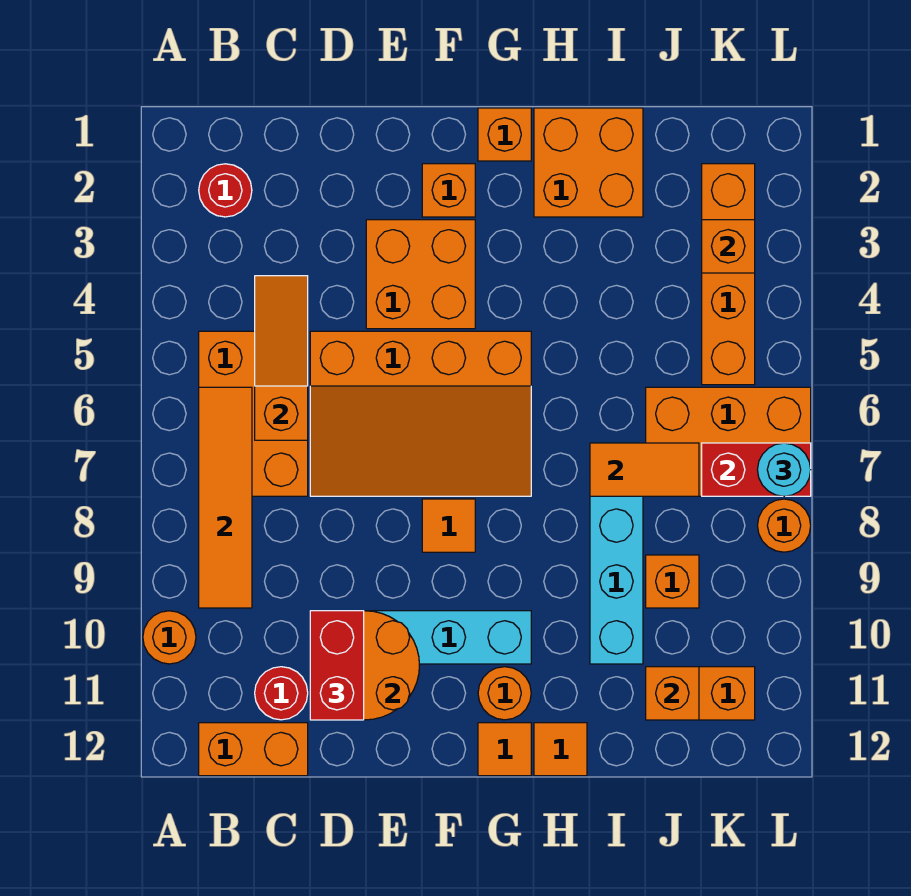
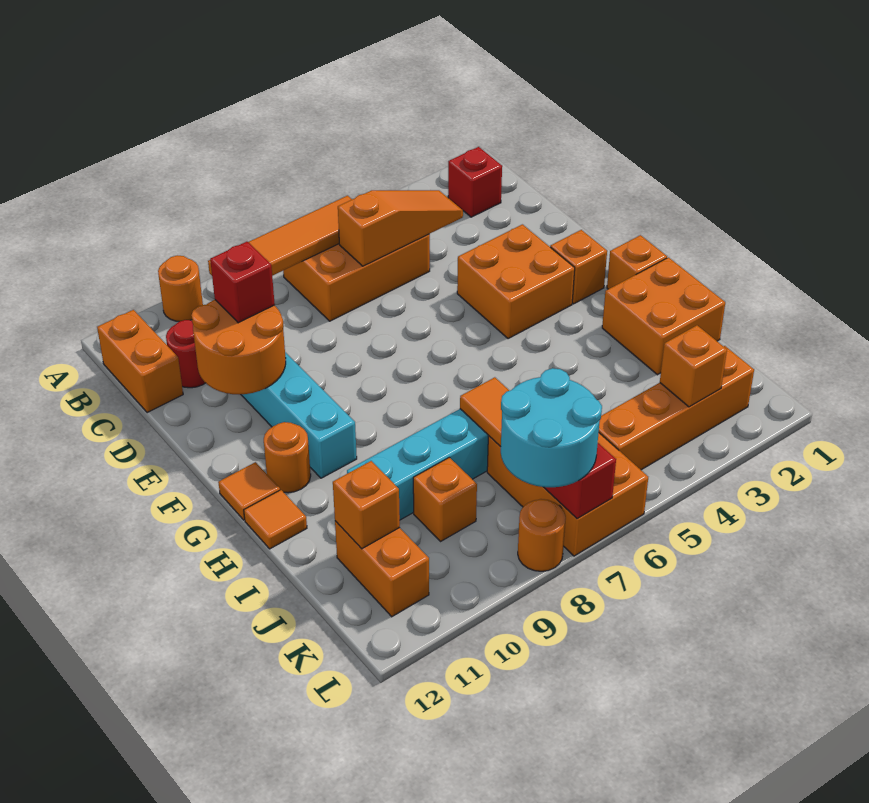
red 1x1 round brick [199,164,252,217] -> red 1x1 brick [448,147,502,217]
orange 3x4 slope [310,331,531,496] -> none
red 1x2 brick [310,611,364,720] -> red 1x1 brick [210,242,275,323]
orange 1x1 tile [422,499,475,552] -> none
cyan 1x1 round brick [758,443,811,496] -> cyan 2x2 round brick [501,368,602,487]

